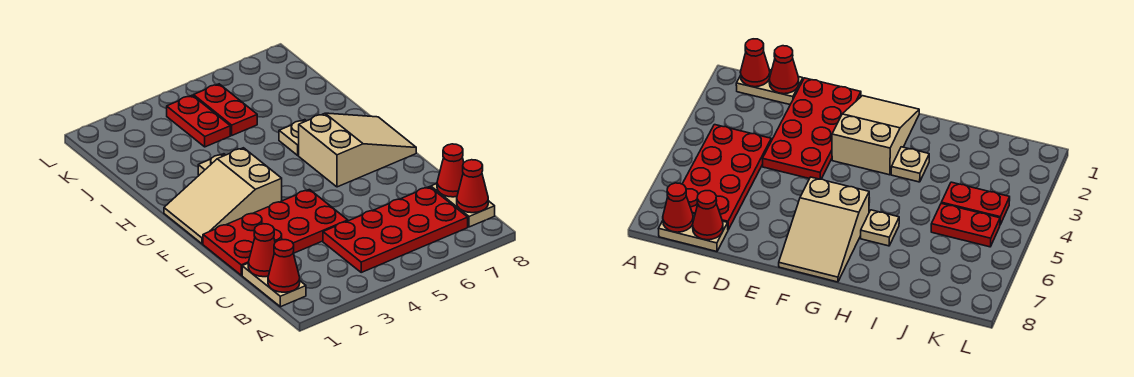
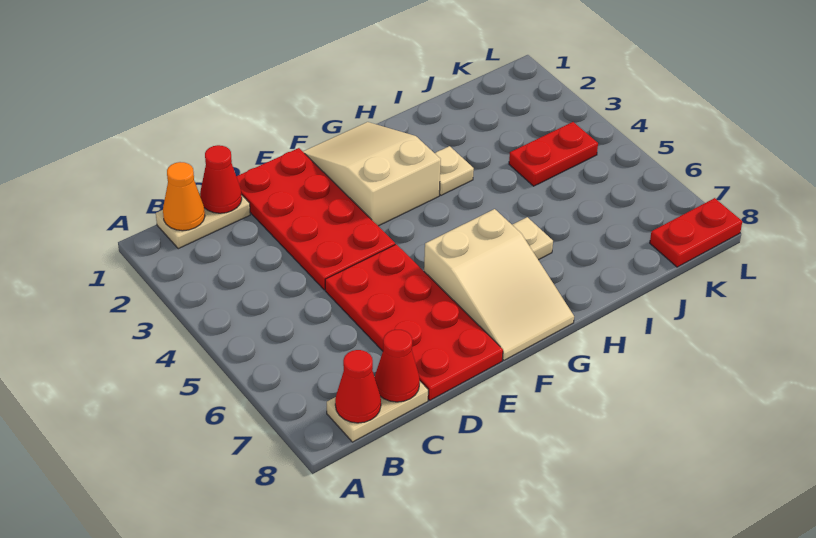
red 1x1 cone [268,240,300,292] -> orange 1x1 cone [163,162,205,231]
red 2x4 plate [323,187,468,272] -> red 2x4 plate moved to [325,244,503,400]
red 1x2 plate [194,84,257,135] -> red 1x2 plate moved to [650,198,742,267]

